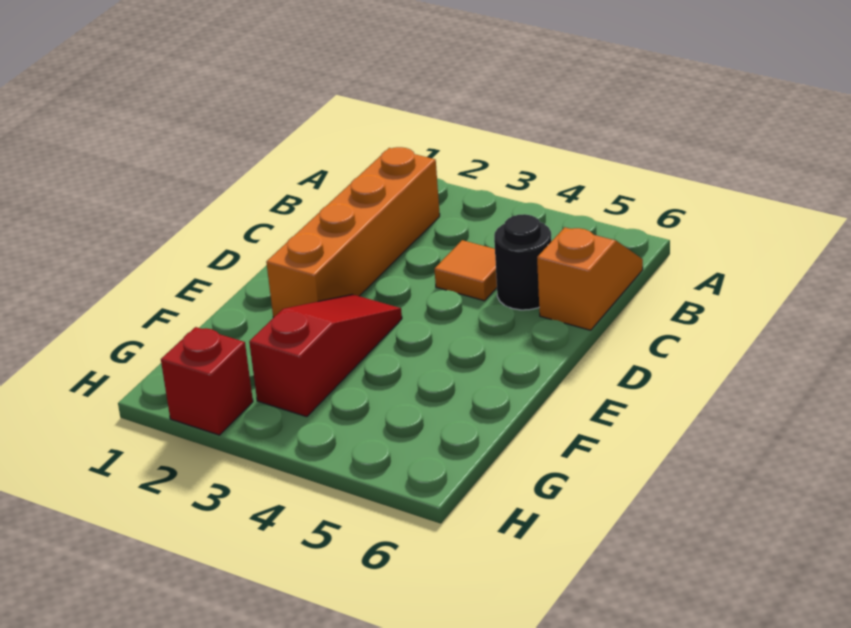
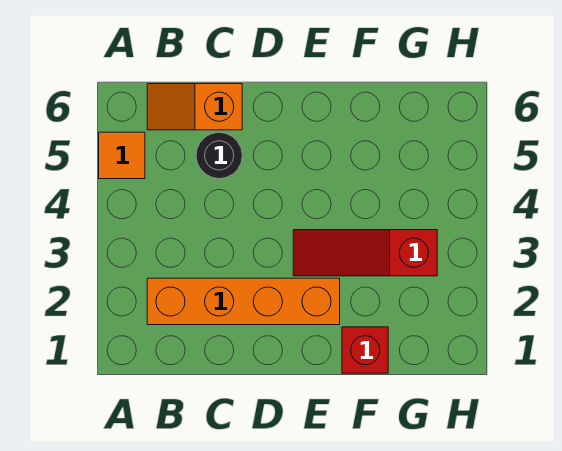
orange 1x1 tile [434,240,497,301] -> orange 1x1 tile moved to [99,132,145,179]
red 1x1 brick [161,327,253,435] -> red 1x1 brick moved to [342,327,388,373]

